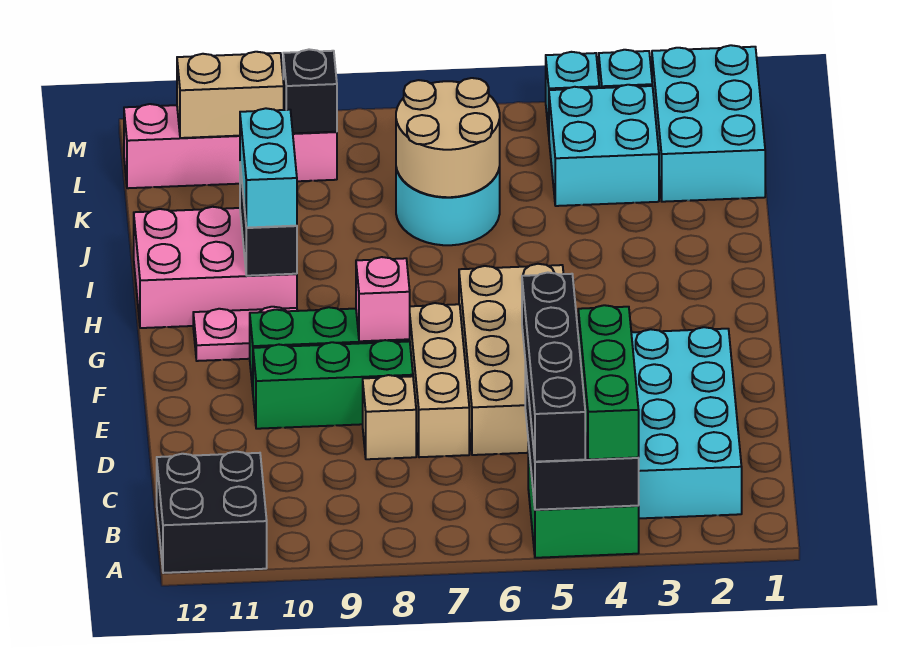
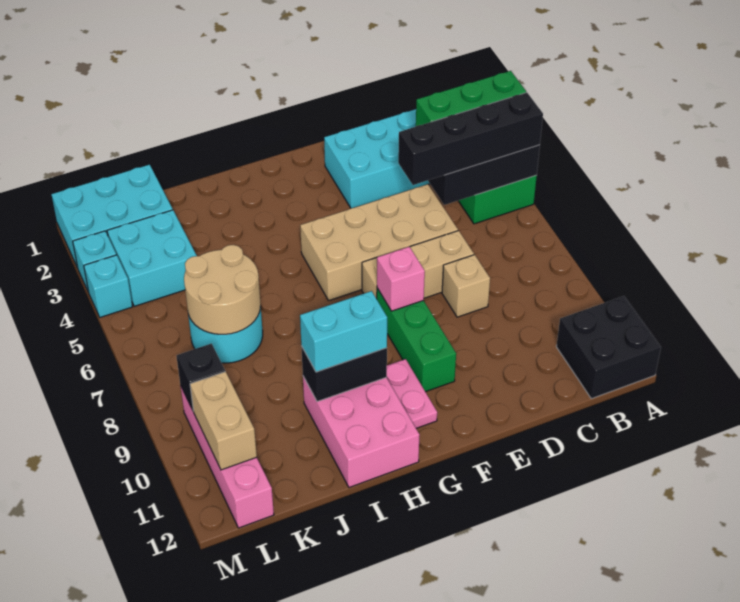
green 1x3 brick [253,340,413,429] -> none

